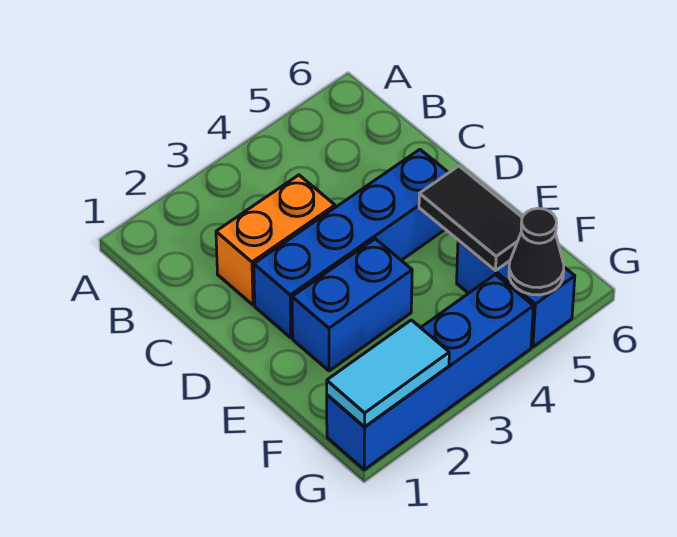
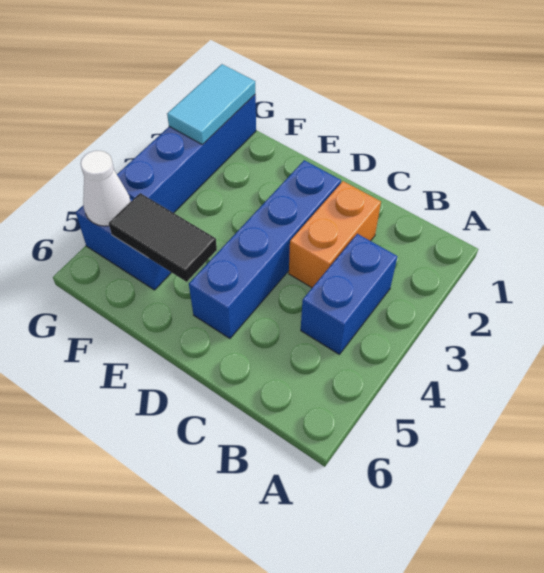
blue 1x2 brick [292,239,412,371] -> blue 1x2 brick moved to [301,234,397,354]
black 1x1 cone [509,208,564,295] -> white 1x1 cone [81,151,131,226]

